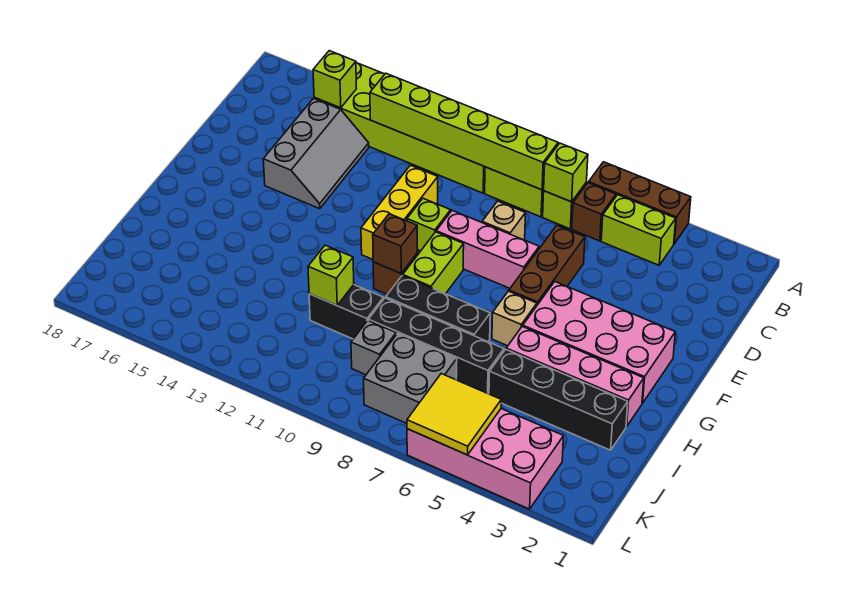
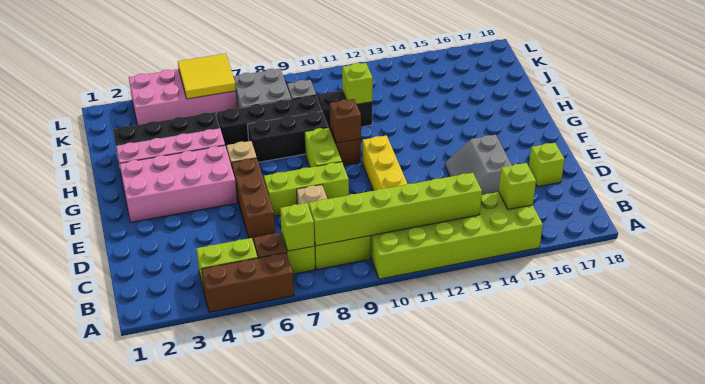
grey 2x3 slope [263,98,369,209] -> grey 2x2 slope [445,135,512,195]
pink 1x3 brick [436,210,539,288] -> lime 1x3 brick [264,162,349,216]
lime 1x1 brick [407,199,451,251] -> lime 1x1 brick moved to [529,143,565,187]

